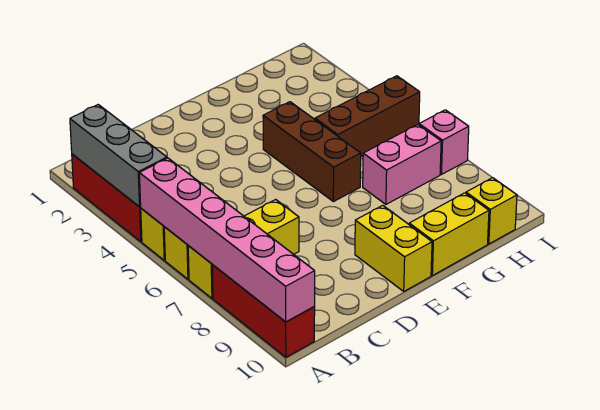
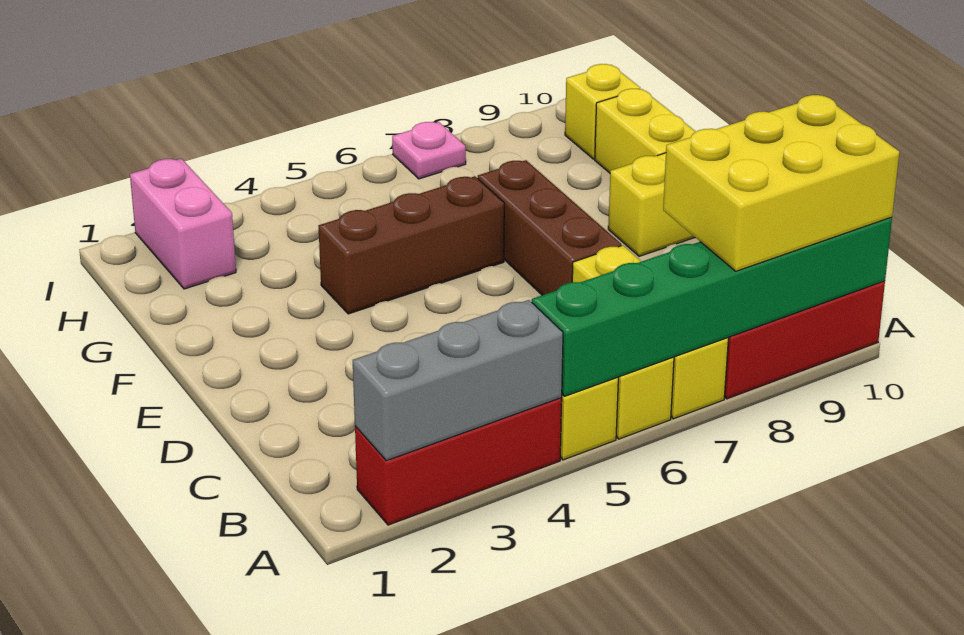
pink 1x6 brick [139,158,315,322] -> green 1x6 brick [532,217,892,396]
none -> yellow 2x3 brick [663,95,899,271]
brown 1x3 brick [315,76,420,156] -> brown 1x3 brick moved to [478,160,621,295]
pink 1x2 brick [363,124,441,204] -> pink 1x2 brick moved to [130,159,236,289]
pink 1x1 brick [419,110,469,174] -> pink 1x1 plate [392,122,466,179]

